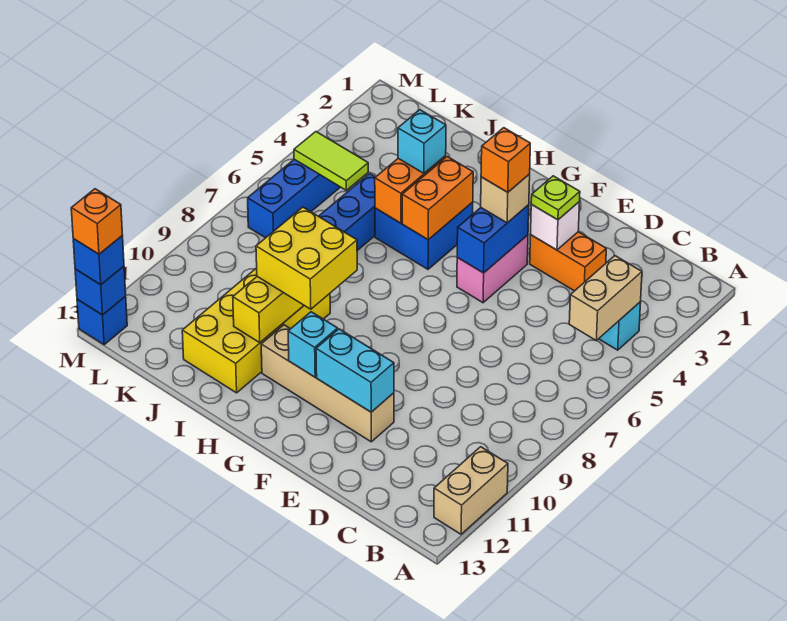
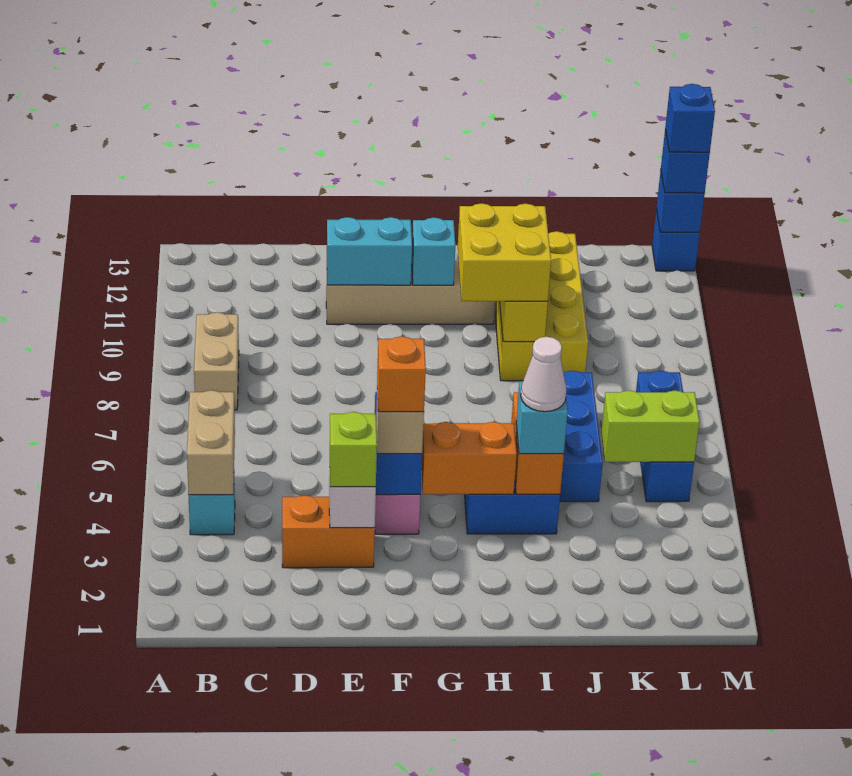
tan 1x2 brick [434,447,508,534] -> tan 1x2 brick moved to [194,312,239,410]
lime 1x1 plate [531,176,580,220] -> lime 1x1 brick [330,412,377,487]
orange 1x2 brick [402,157,473,240] -> orange 1x2 brick turned to [422,422,517,495]
none -> white 1x1 cone [521,337,567,412]
lime 1x2 tile [294,132,368,190] -> lime 1x2 brick [601,390,700,462]
orange 1x1 brick [71,189,123,254] -> blue 1x1 brick [665,84,715,153]

